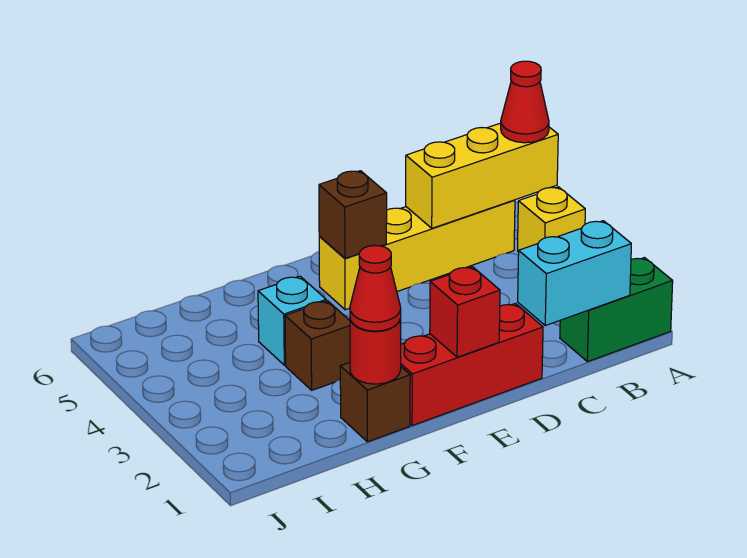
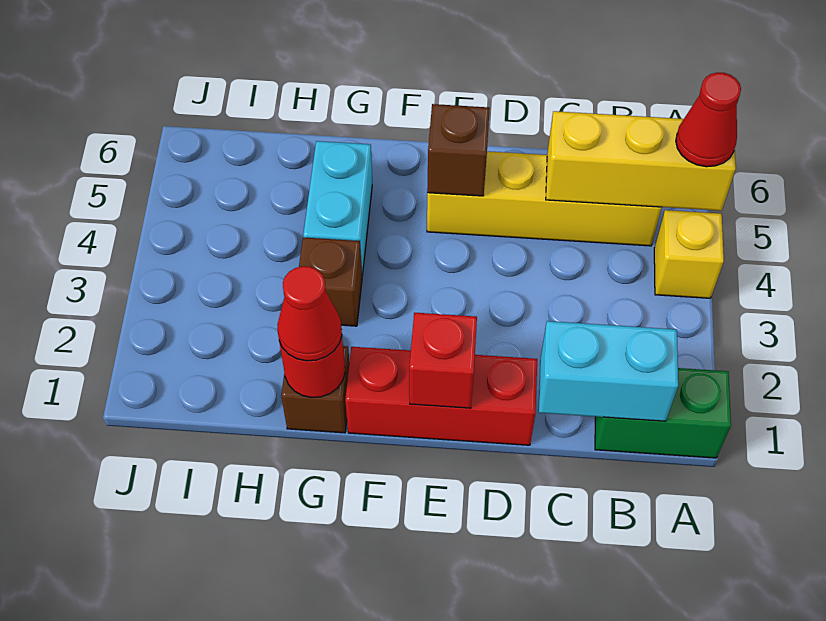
cyan 1x1 brick [258,276,326,365] -> cyan 1x2 brick [303,141,372,276]

